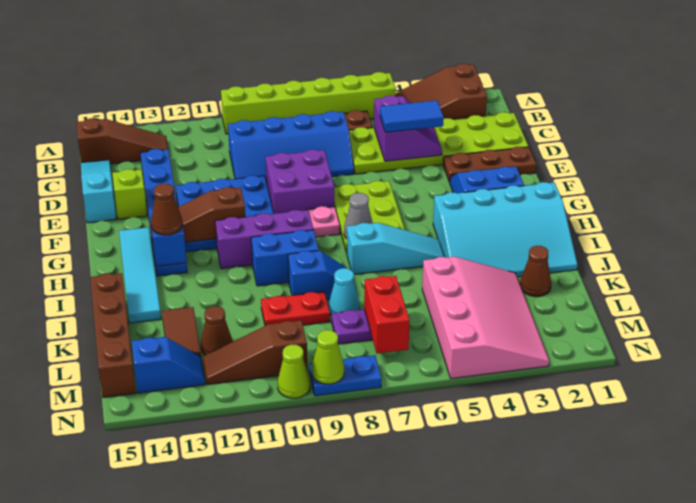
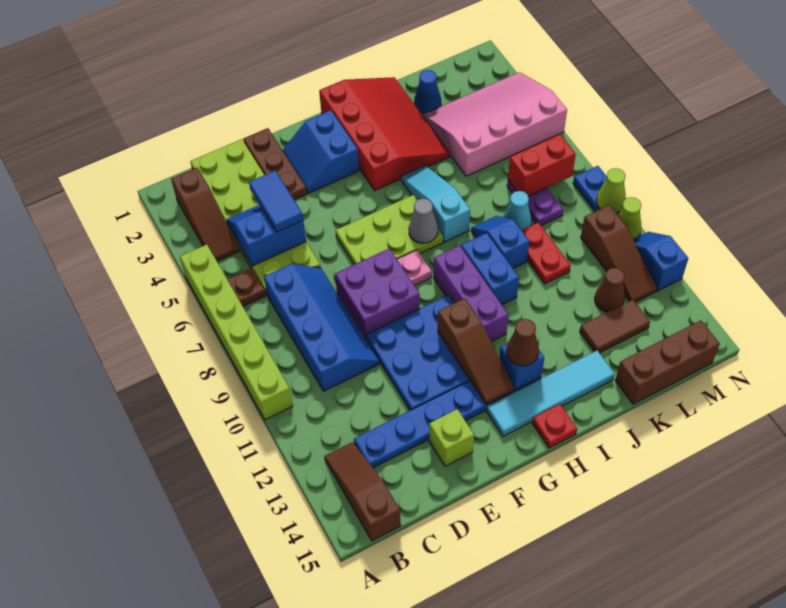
brown 2x3 slope [395,64,487,119] -> brown 1x3 slope [171,168,239,261]
purple 2x2 slope [374,95,442,161] -> blue 2x2 slope [226,205,306,266]
cyan 1x3 slope [81,160,116,223] -> none
cyan 3x4 slope [433,182,577,277] -> red 3x4 slope [319,77,450,191]
none -> red 1x1 plate [532,404,577,448]
brown 1x4 brick [90,273,136,397] -> brown 1x3 brick [615,320,720,404]
brown 1x1 cone [520,246,551,297] -> blue 1x1 cone [414,70,441,113]
blue 1x2 slope [132,337,205,393] -> blue 1x2 slope moved to [633,232,688,291]

